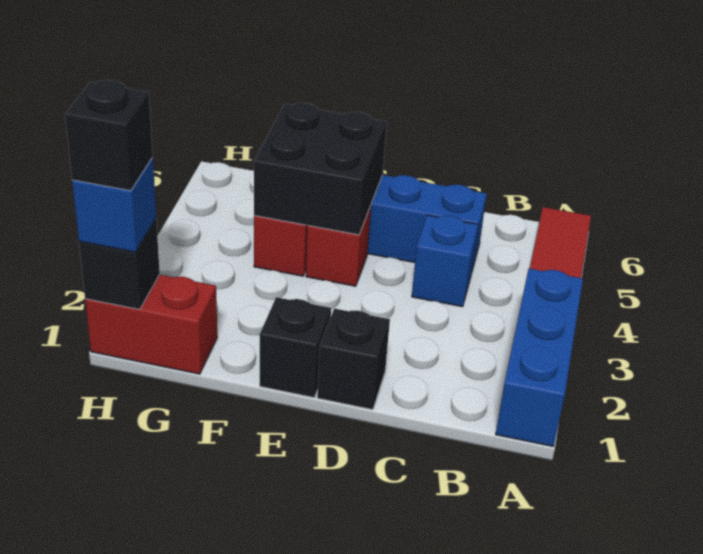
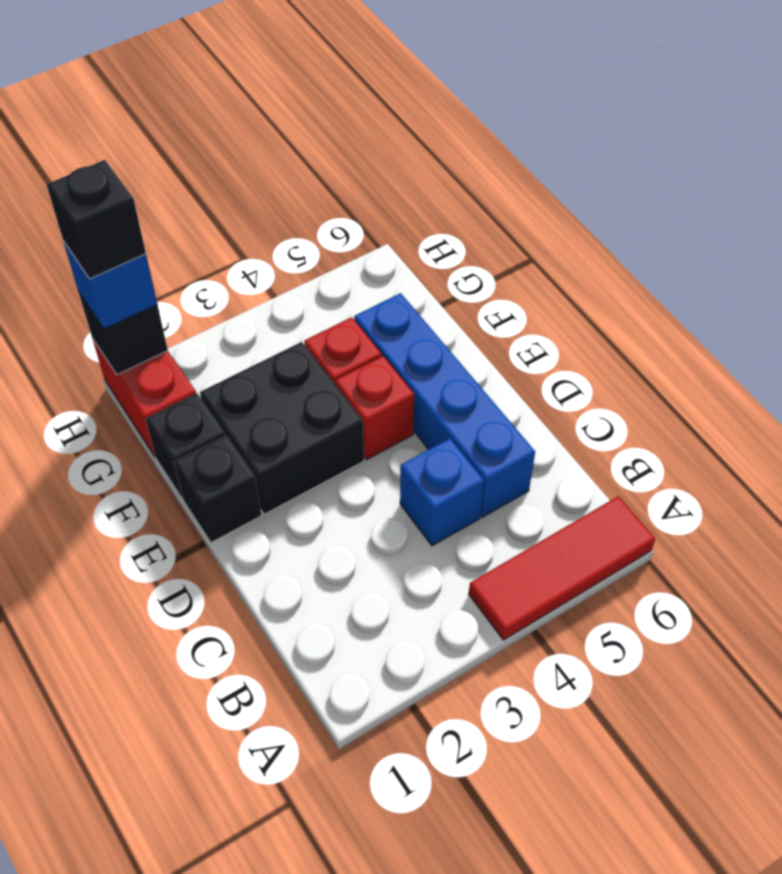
blue 1x3 brick [496,269,583,446] -> none
black 1x1 brick [317,308,390,410] -> black 1x1 brick moved to [146,393,225,499]
black 2x2 brick [254,103,387,235] -> black 2x2 brick moved to [200,342,364,514]

